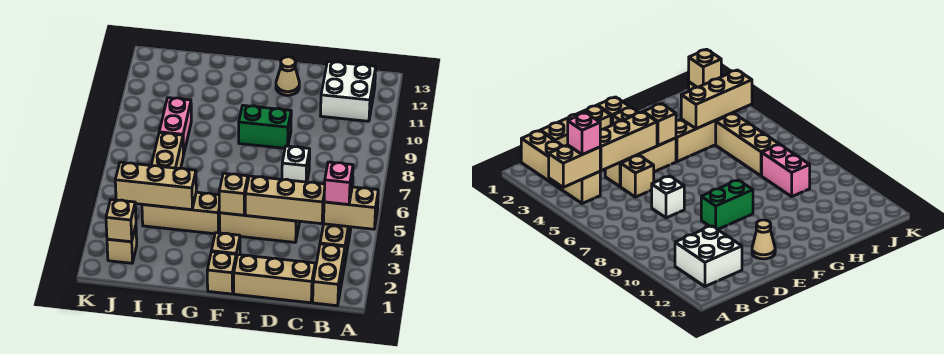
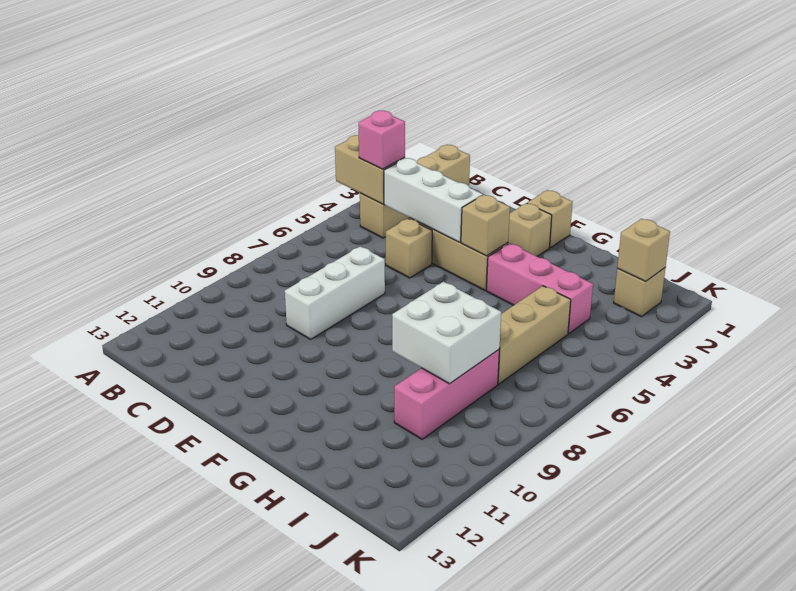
white 2x2 brick [320,62,376,121] -> white 2x2 brick moved to [392,282,501,384]
tan 1x3 brick [234,255,315,303] -> none
tan 1x3 brick [245,176,325,224] -> white 1x3 brick [384,158,483,242]
white 1x1 brick [282,146,310,182] -> white 1x3 brick [285,246,385,339]
green 1x2 brick [239,105,291,148] -> none
tan 1x1 cone [276,57,299,95] -> none
tan 1x3 brick [142,192,220,234] -> pink 1x3 brick [487,243,593,334]
tan 1x3 brick [115,162,196,210] -> none
pink 1x2 brick [159,98,191,155] -> pink 1x3 brick [394,350,499,439]

